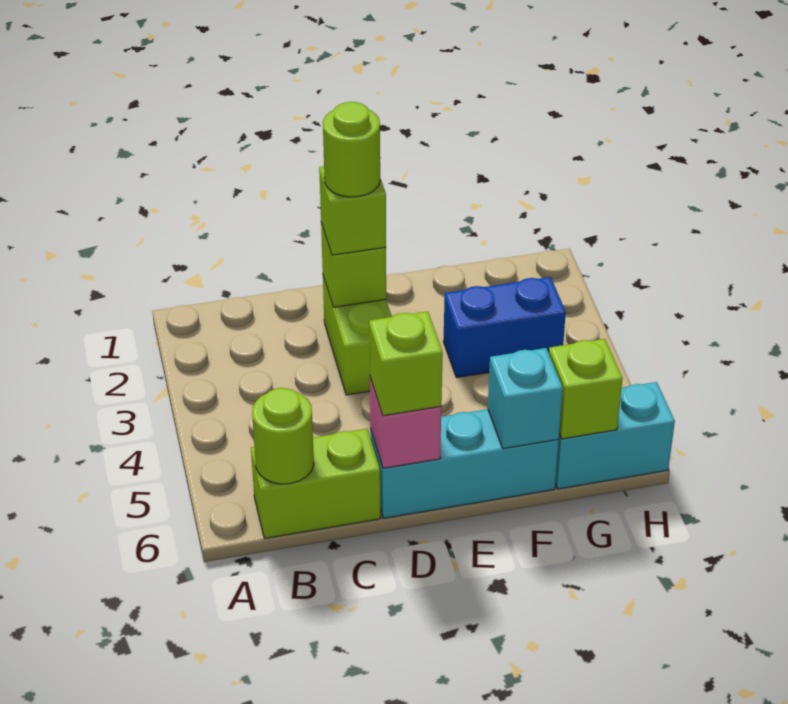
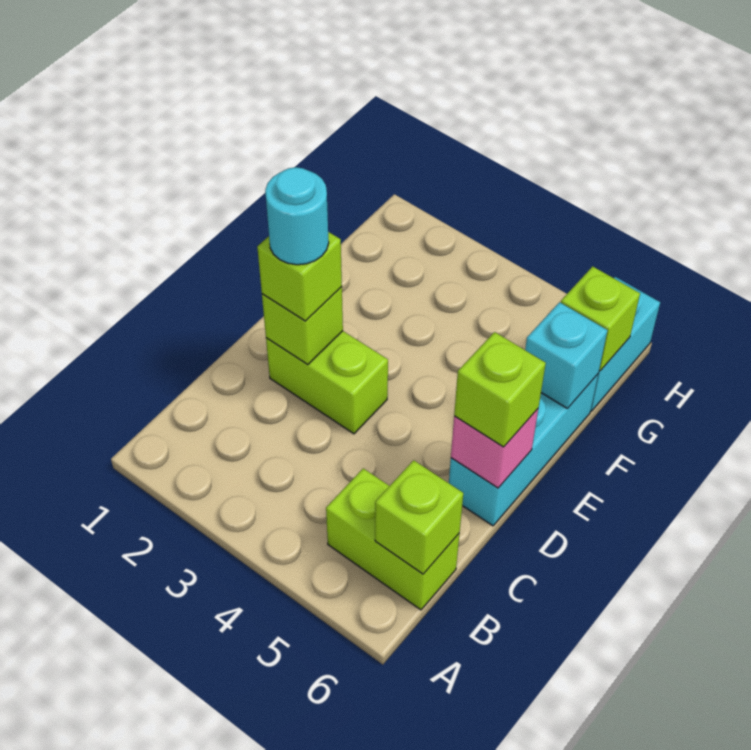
lime 1x2 brick [251,429,380,539] -> lime 1x2 brick turned to [326,468,460,610]
lime 1x1 round brick [252,388,314,484] -> lime 1x1 brick [375,460,463,574]
lime 1x1 round brick [323,102,380,197] -> cyan 1x1 round brick [265,167,329,265]
blue 1x2 brick [444,277,566,378] -> none

